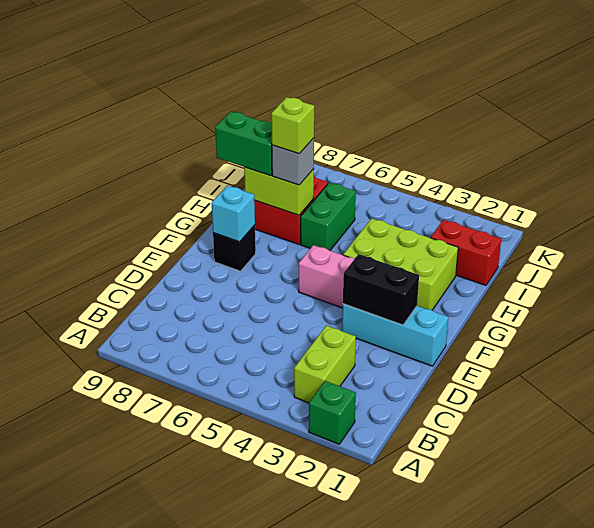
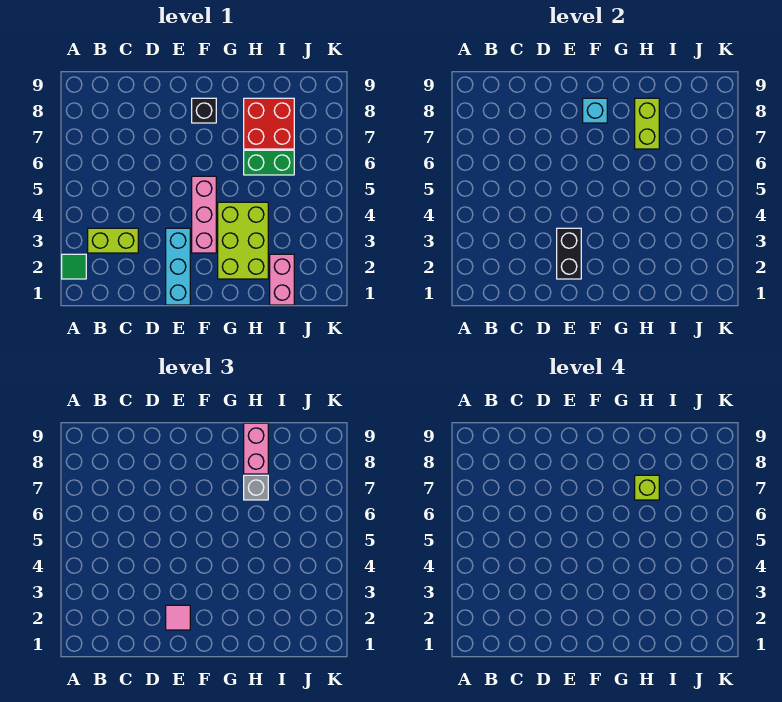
green 1x1 brick [309,381,356,444] -> green 1x1 tile [62,254,86,279]
none -> pink 1x1 tile [166,605,190,630]
green 1x2 brick [215,112,272,176] -> pink 1x2 brick [244,423,268,474]
red 1x2 brick [431,220,501,285] -> pink 1x2 brick [270,254,294,305]

